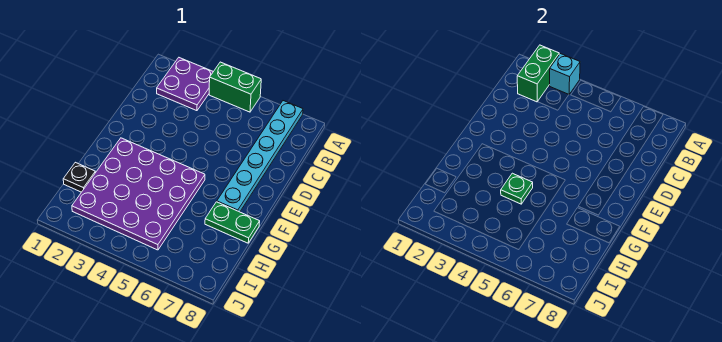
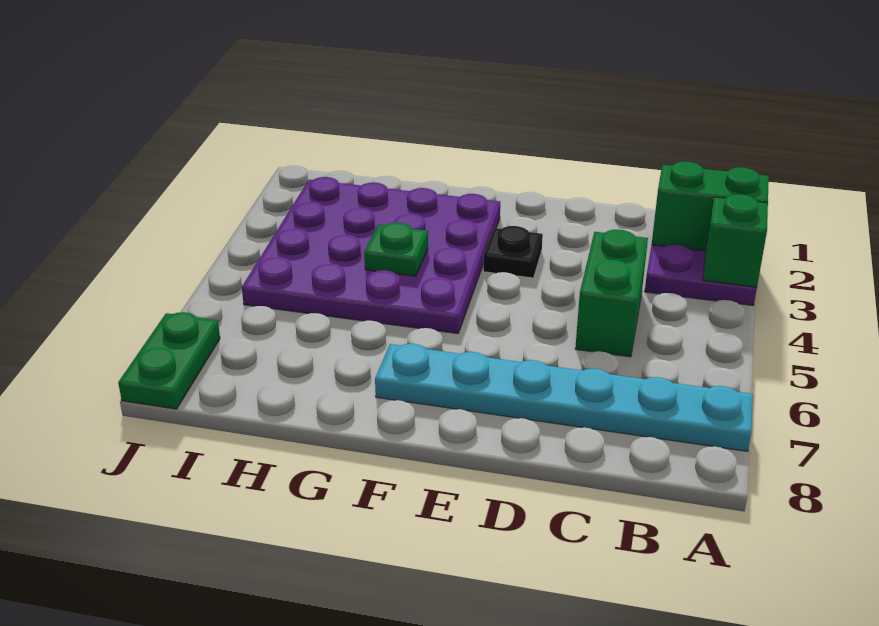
cyan 1x1 brick [550,54,580,94] -> green 1x1 brick [703,194,768,287]
green 1x2 brick [209,62,261,112] -> green 1x2 brick moved to [575,229,648,357]
green 1x2 plate [205,202,260,243] -> green 1x2 plate moved to [118,312,220,409]
black 1x1 plate [63,162,95,192] -> black 1x1 plate moved to [483,226,543,278]

